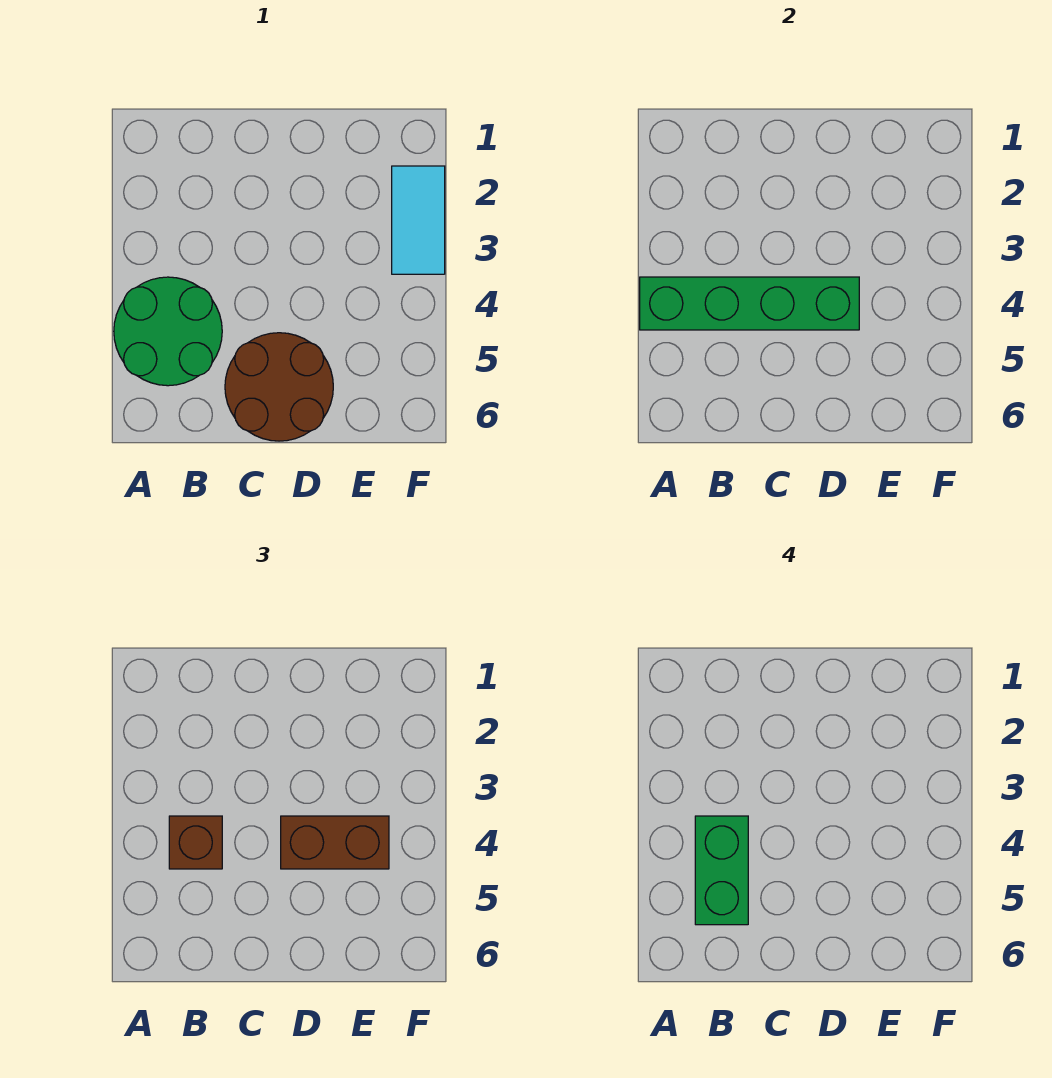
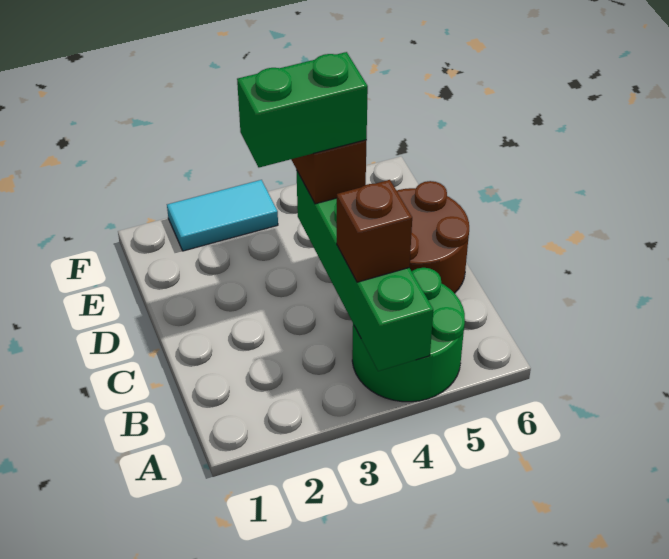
green 1x2 brick [695,816,748,925] -> green 1x2 brick moved to [237,52,368,167]

